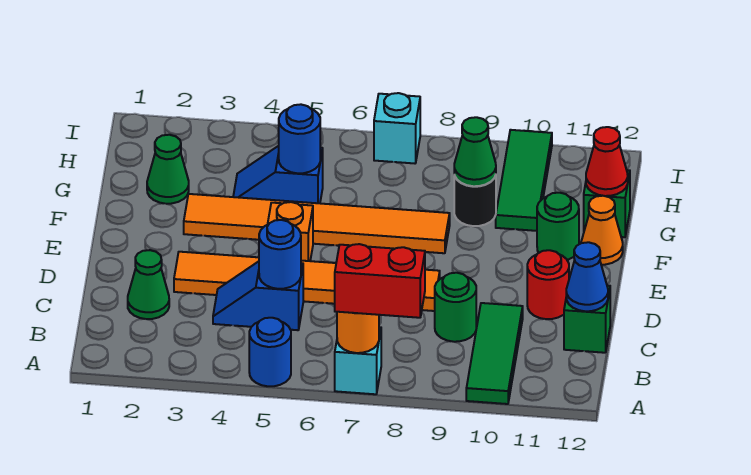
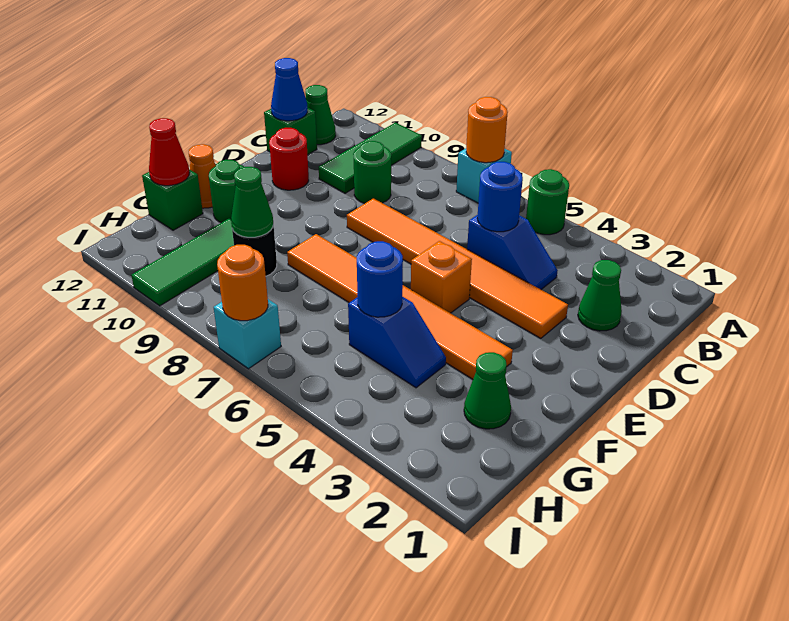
blue 1x1 round brick [249,318,291,386] -> green 1x1 round brick [526,169,569,235]
red 1x2 brick [335,244,425,318] -> none
none -> green 1x1 cone [305,85,336,145]
none -> orange 1x1 round brick [217,245,268,321]

